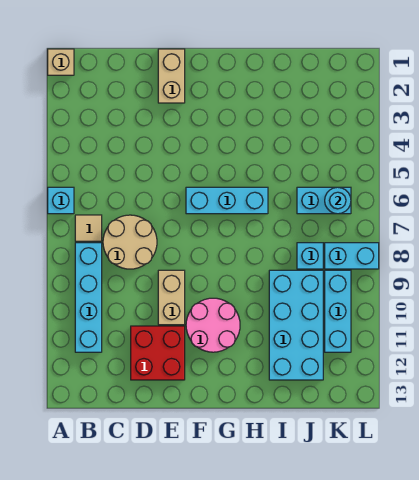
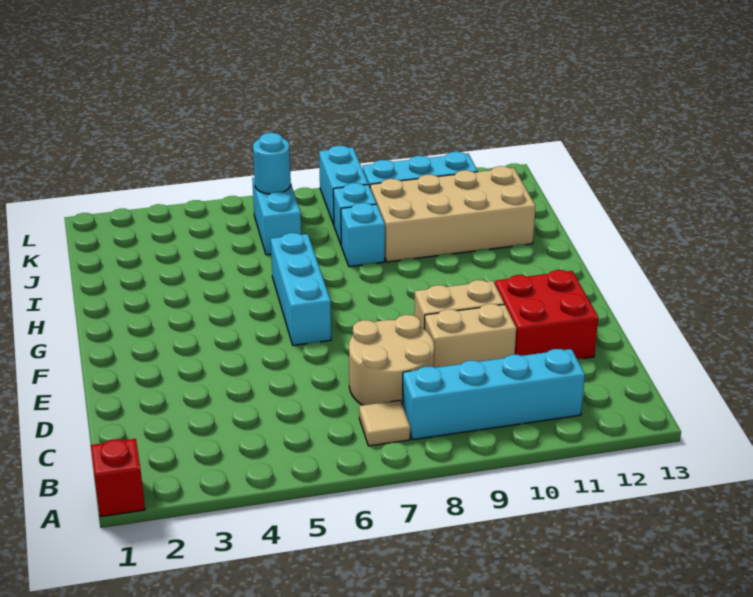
tan 1x1 brick [48,49,74,75] -> red 1x1 brick [91,439,145,517]
cyan 1x1 brick [48,187,74,214] -> cyan 1x1 brick moved to [341,203,385,267]
tan 1x2 brick [158,49,185,103] -> tan 1x2 brick moved to [425,304,516,368]
pink 2x2 round brick [186,298,240,352] -> none
cyan 2x4 brick [269,270,323,380] -> tan 2x4 brick [370,166,535,262]

